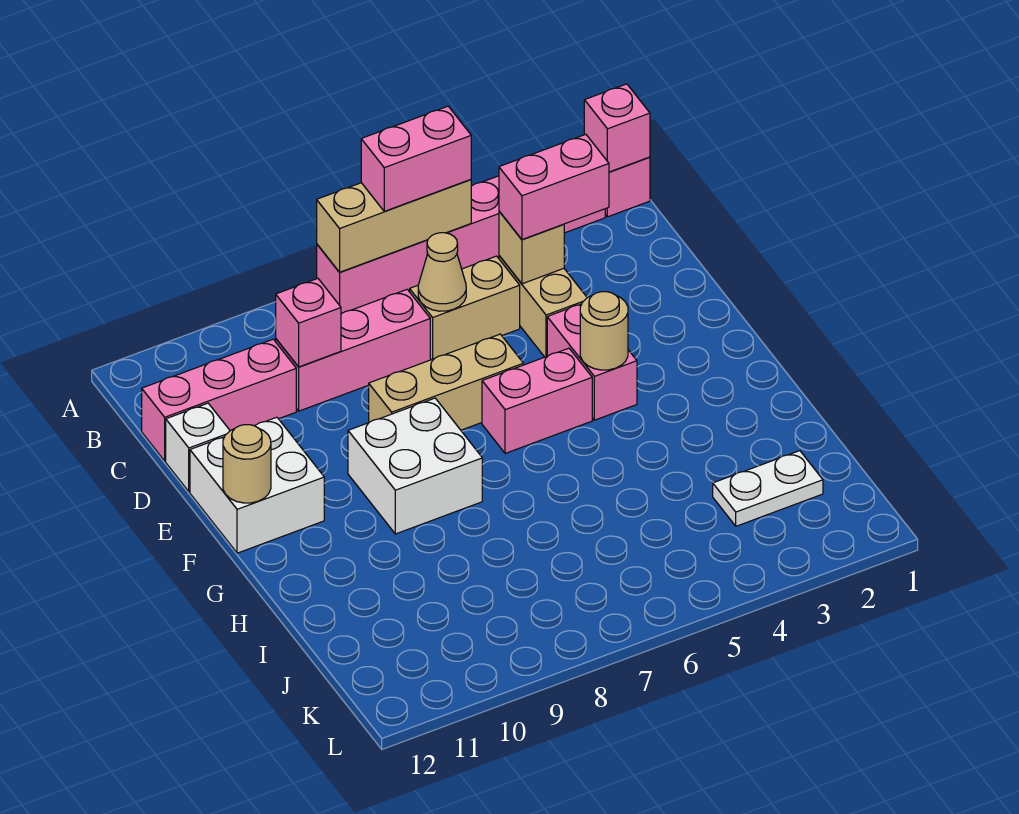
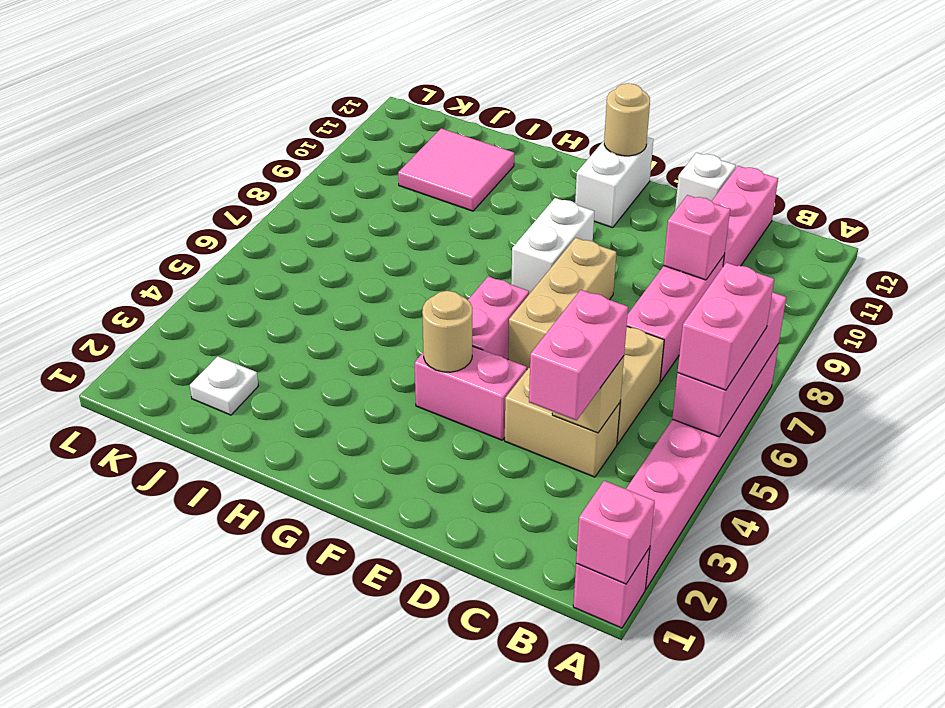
tan 1x3 brick [317,179,471,272] -> pink 1x3 brick [672,292,786,437]
tan 1x1 cone [418,233,466,311] -> none
white 2x2 brick [190,417,324,553] -> white 1x2 brick [575,137,653,228]
white 2x2 brick [348,398,482,534] -> white 1x2 brick [511,198,595,294]
none -> pink 2x2 tile [398,128,514,211]
white 1x2 plate [713,451,823,526] -> white 1x1 plate [190,356,258,415]

